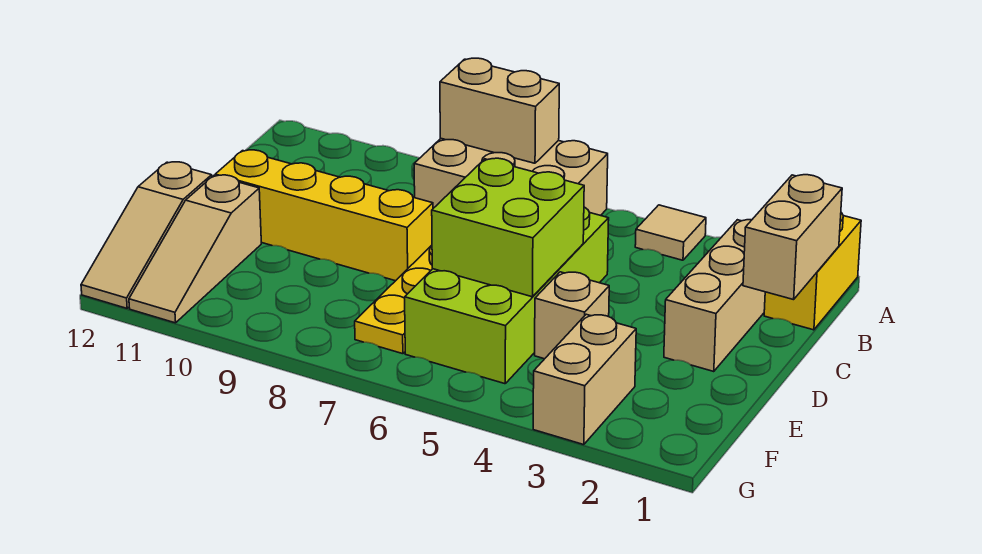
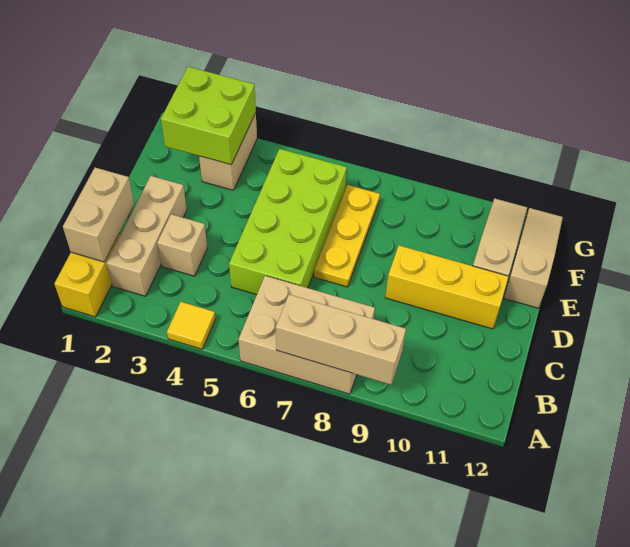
tan 1x1 tile [635,205,706,260] -> yellow 1x1 tile [167,302,215,349]
tan 1x2 brick [440,58,559,163] -> tan 1x3 brick [276,295,406,385]
lime 2x2 brick [432,158,584,297] -> lime 2x2 brick moved to [161,67,256,165]
yellow 1x4 brick [215,150,433,281] -> yellow 1x3 brick [385,246,509,329]
tan 1x1 brick [535,272,609,359] -> tan 1x1 brick moved to [157,214,207,276]

